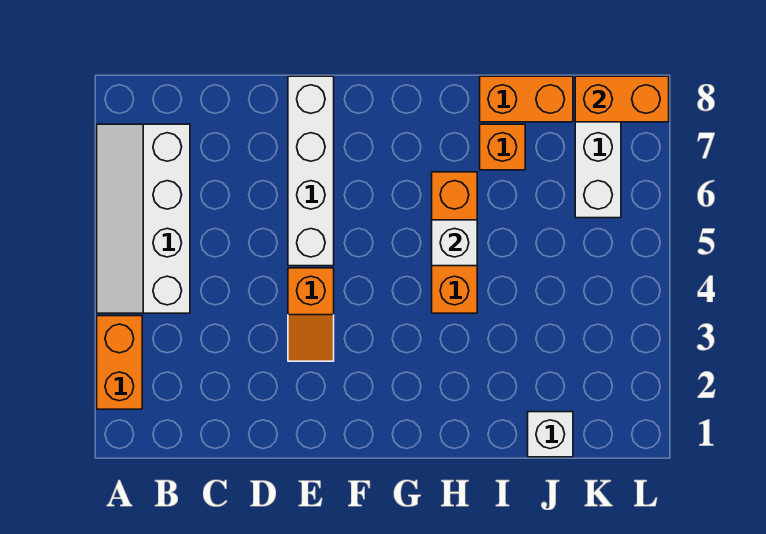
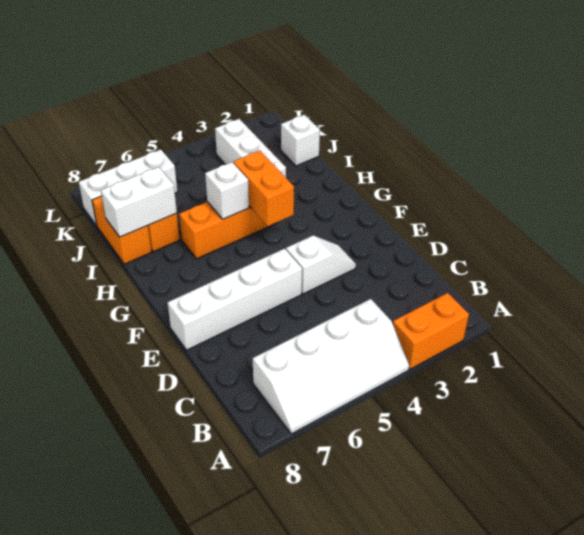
orange 1x2 slope [288,268,334,361] -> white 1x2 slope [286,235,356,294]
none -> white 1x3 brick [215,119,286,177]
none -> white 1x2 brick [101,167,177,237]
orange 1x2 brick [575,76,669,122] -> orange 1x2 brick moved to [234,151,294,226]

